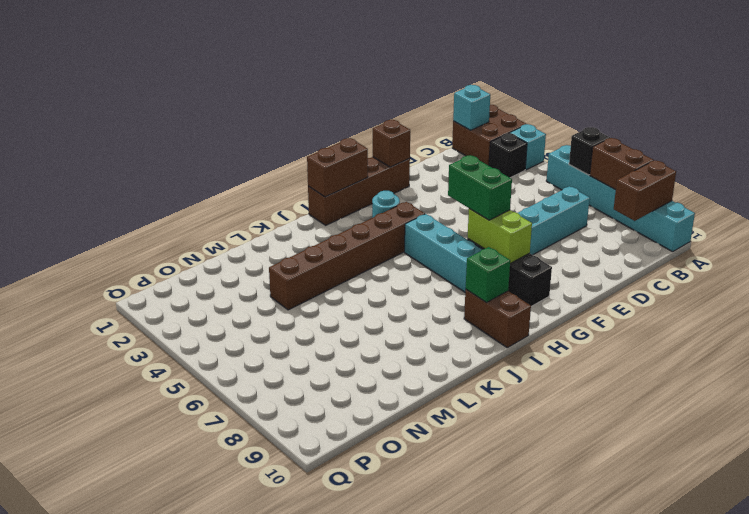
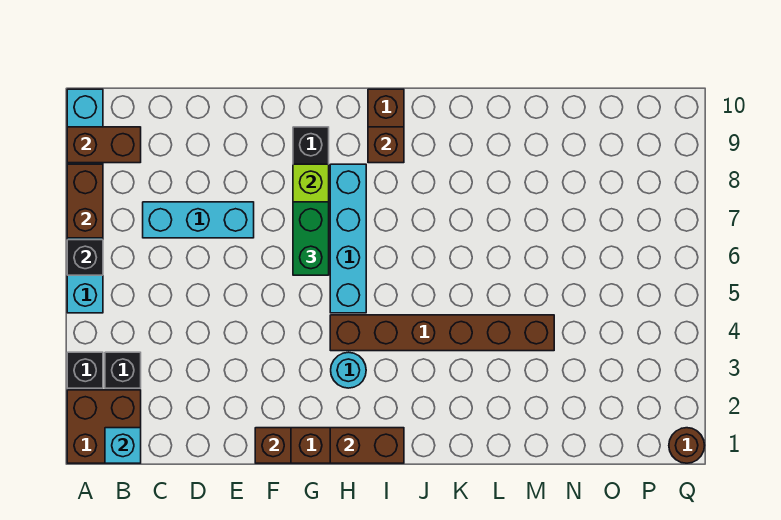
cyan 1x1 brick [510,124,546,170] -> black 1x1 brick [67,352,103,388]
green 1x1 brick [466,247,510,303] -> brown 1x1 brick [368,127,404,163]
none -> brown 1x1 round brick [669,428,705,463]

